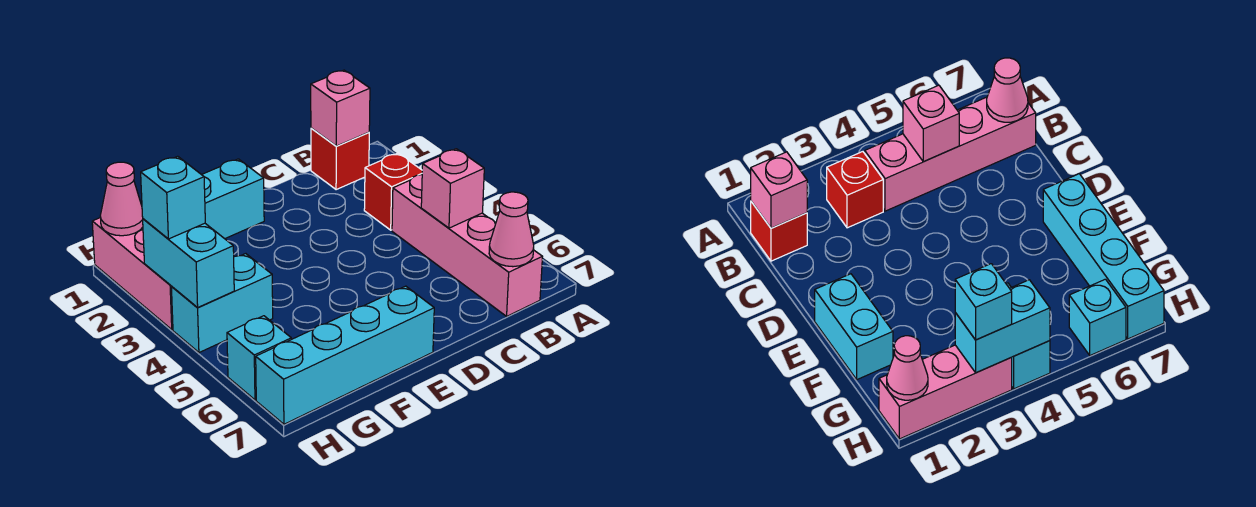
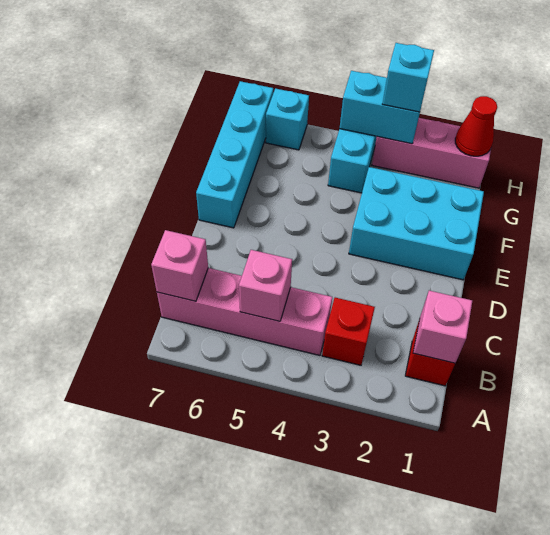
pink 1x1 cone [489,192,534,267] -> pink 1x1 brick [151,230,208,301]
cyan 1x2 brick [202,159,264,239] -> cyan 2x3 brick [349,167,484,280]
pink 1x1 cone [100,162,143,236] -> red 1x1 cone [455,96,497,156]

